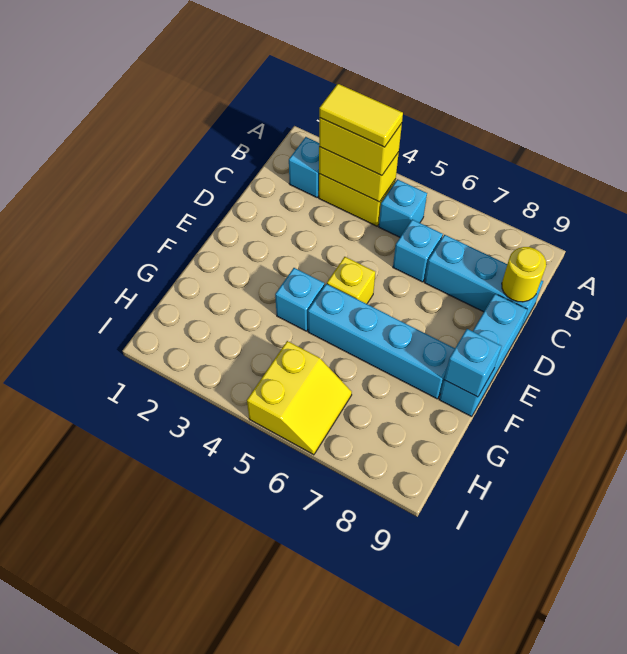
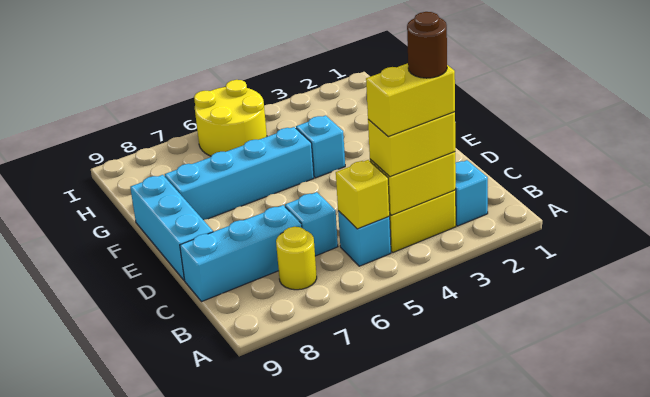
yellow 1x2 tile [319,84,403,147] -> yellow 1x2 brick [366,63,455,137]
none -> brown 1x1 round brick [407,12,447,78]
yellow 1x1 round brick [502,247,546,302] -> yellow 1x1 round brick moved to [276,227,317,290]
yellow 1x1 brick [327,257,375,304] -> yellow 1x1 brick moved to [336,160,390,229]
cyan 1x1 brick [444,329,501,397] -> none
yellow 2x2 slope [247,341,352,455] -> yellow 2x2 round brick [194,80,267,156]

